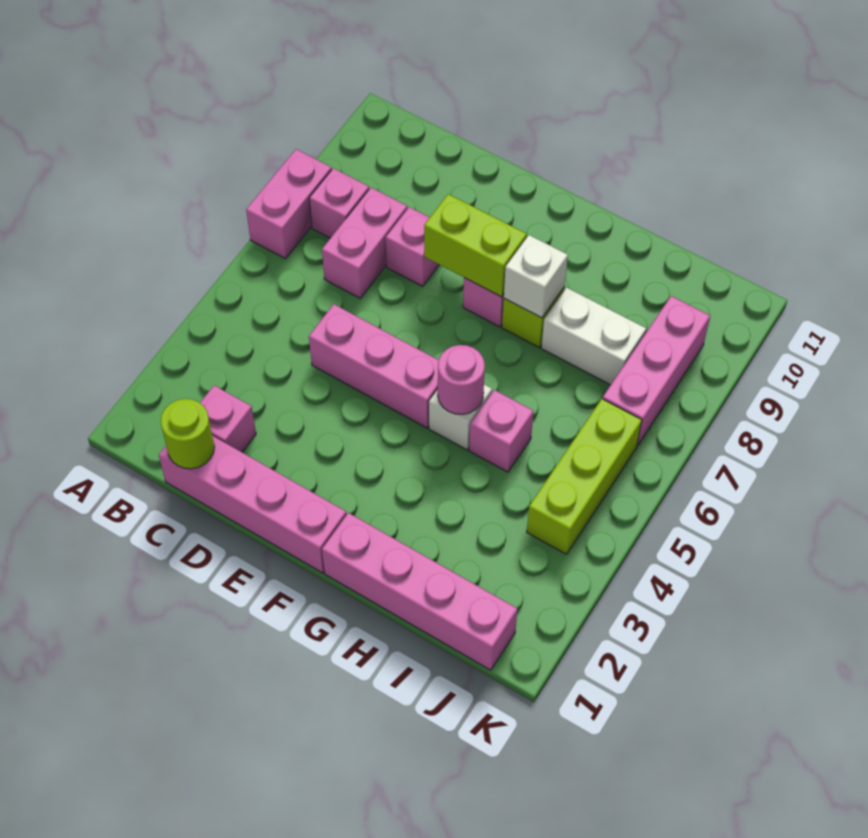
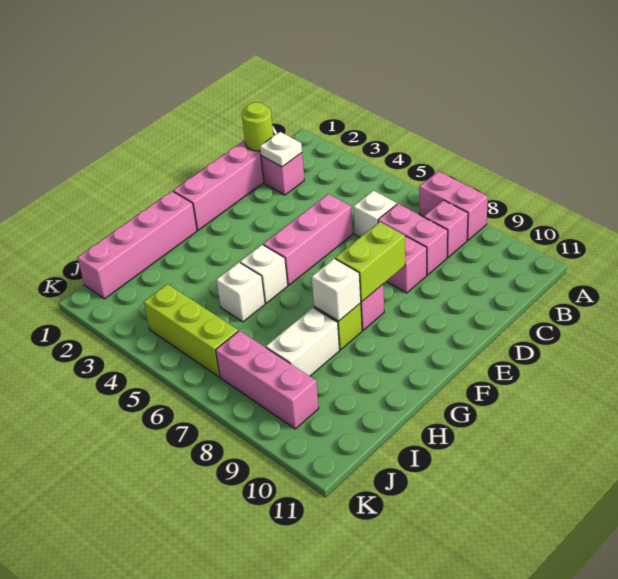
none -> white 1x1 plate [260,132,302,167]
none -> white 1x1 brick [353,191,397,237]
pink 1x1 round brick [438,345,485,414] -> none
pink 1x1 brick [469,390,534,472] -> white 1x1 brick [216,262,265,322]

